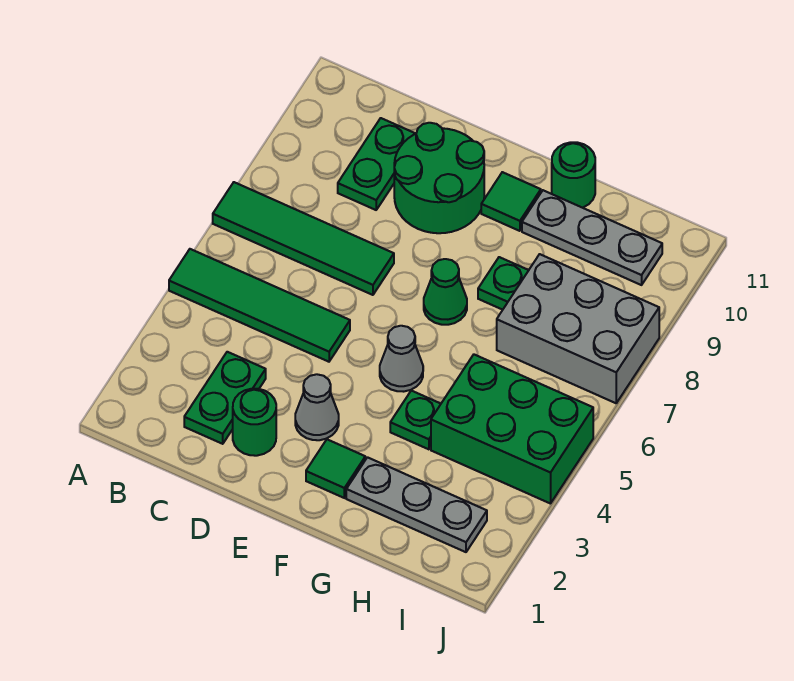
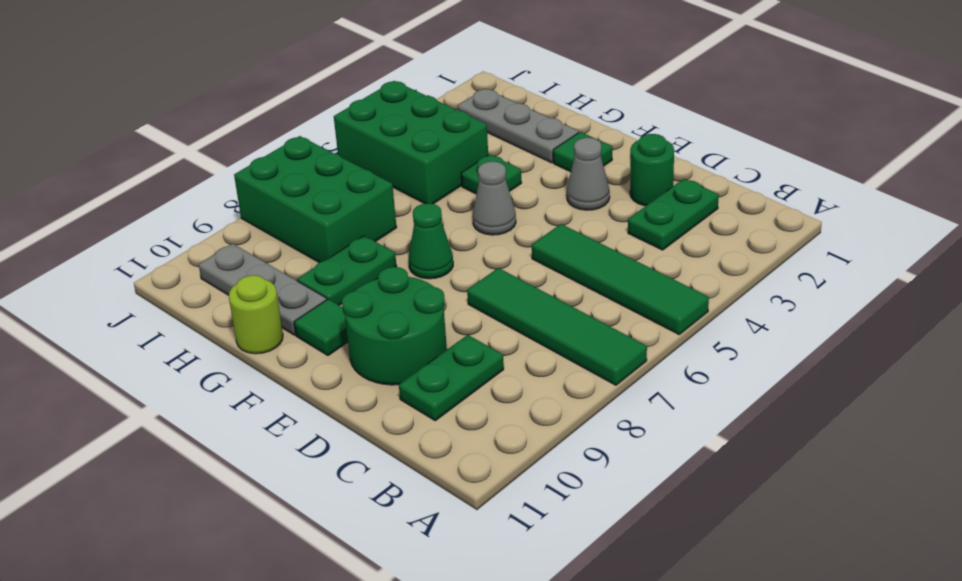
green 1x1 plate [478,257,529,310] -> green 1x2 plate [297,236,397,305]
green 1x1 round brick [552,142,595,208] -> lime 1x1 round brick [229,275,283,354]
grey 2x3 brick [497,254,659,403] -> green 2x3 brick [234,136,397,263]

